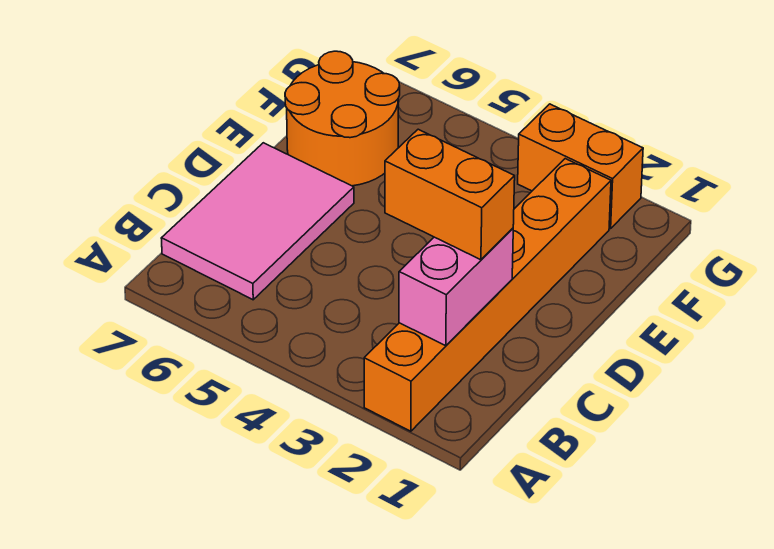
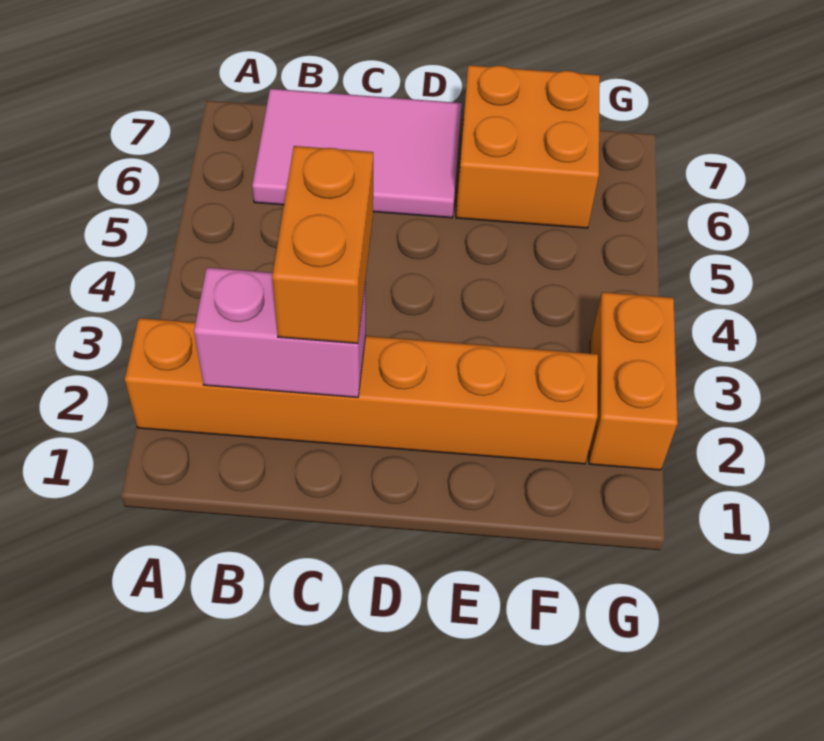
orange 2x2 round brick [285,51,400,186] -> orange 2x2 brick [456,65,600,228]

